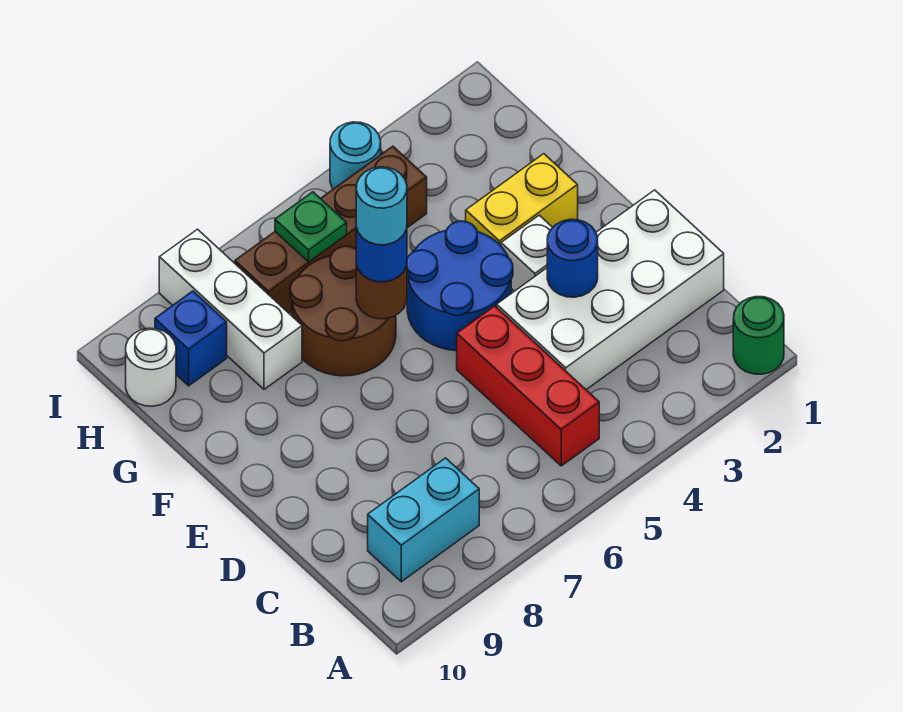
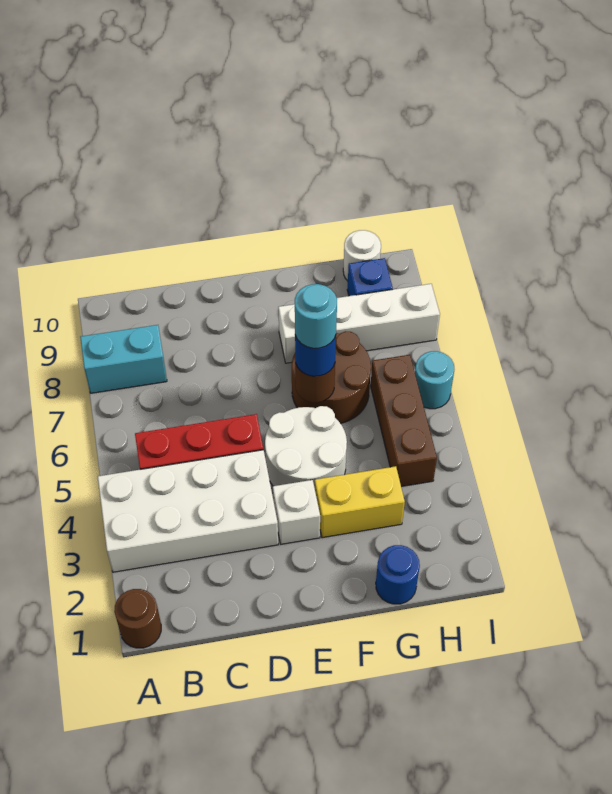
green 1x1 round brick [733,297,784,374] -> brown 1x1 round brick [114,589,161,648]
cyan 1x2 brick [368,458,479,582] -> cyan 1x2 brick turned to [80,325,167,393]
white 2x4 brick [497,190,724,390] -> white 2x4 brick turned to [98,450,278,572]
blue 1x1 round brick [547,219,598,297] -> blue 1x1 round brick moved to [376,545,420,604]
blue 2x2 round brick [407,221,513,351] -> white 2x2 round brick [265,406,347,488]
yellow 1x2 brick [466,154,578,246] -> yellow 1x2 brick turned to [315,466,405,538]
white 1x3 brick [159,229,302,389] -> white 1x4 brick [278,284,440,363]
brown 1x4 brick [235,146,427,313] -> brown 1x3 brick [371,355,437,487]
green 1x1 plate [275,192,347,262] -> none
cyan 1x1 round brick [330,122,381,189] -> cyan 1x1 round brick moved to [415,351,454,409]

